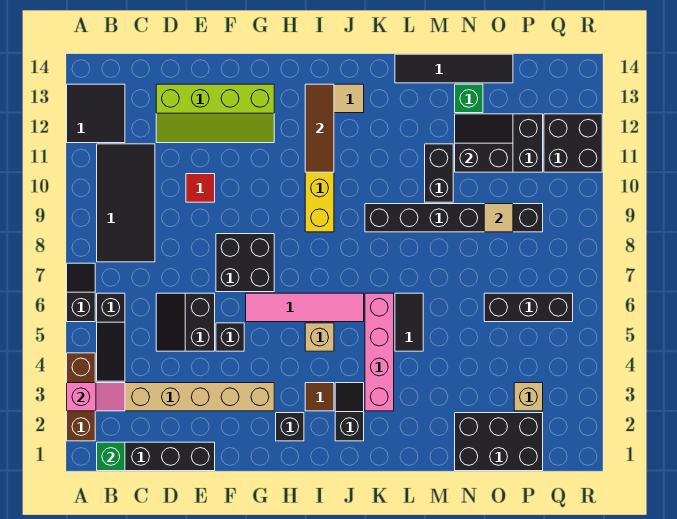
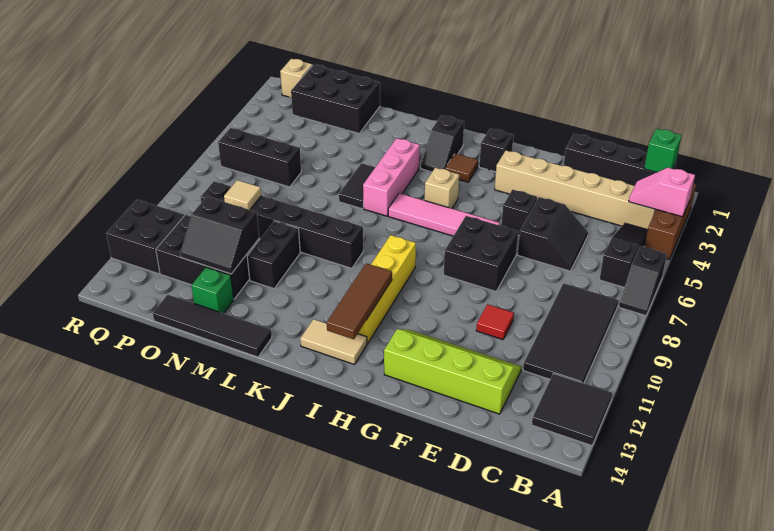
pink 1x4 brick [365,293,394,411] -> pink 1x3 brick [363,138,420,216]
tan 1x1 brick [514,383,543,411] -> tan 1x1 brick moved to [280,59,312,97]

